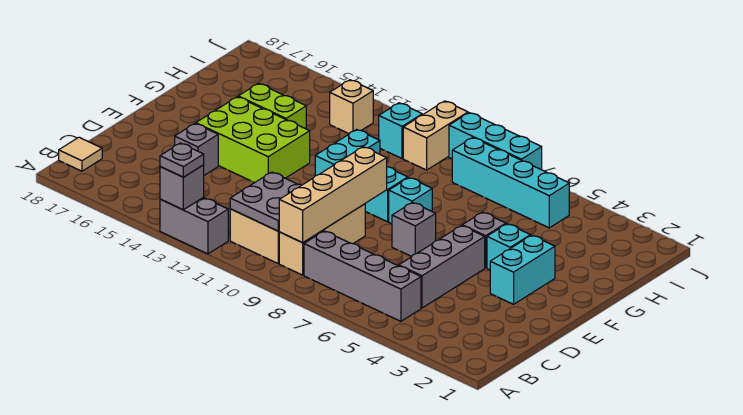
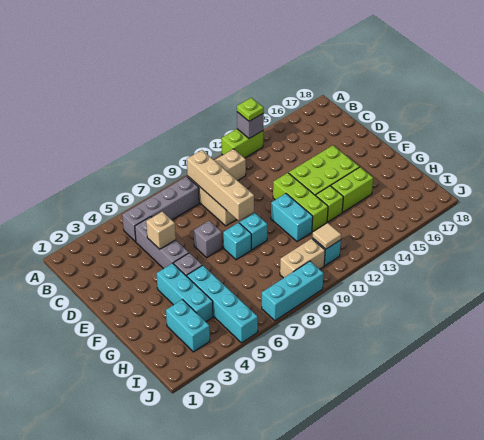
grey 1x2 brick [160,197,228,254] -> lime 1x2 brick [222,129,263,158]
grey 1x1 plate [160,143,204,177] -> lime 1x1 plate [237,98,264,121]
grey 2x2 plate [230,172,302,231] -> none
tan 1x1 tile [59,137,102,171] -> tan 1x1 tile moved to [312,223,341,249]
grey 1x1 brick [175,124,218,175] -> none
cyan 1x2 brick [490,235,555,304] -> cyan 1x2 brick moved to [166,300,210,352]
none -> lime 1x3 brick [273,173,328,232]
cyan 1x1 brick [487,224,530,270] -> cyan 1x3 brick [156,263,213,322]
none -> lime 1x1 brick [316,186,343,222]
cyan 1x4 brick [452,138,569,228] -> cyan 1x4 brick turned to [187,265,258,343]
tan 1x2 brick [403,101,468,170] -> tan 1x2 brick turned to [280,239,325,278]
tan 1x1 brick [330,80,373,134] -> tan 1x1 brick moved to [146,212,176,249]

